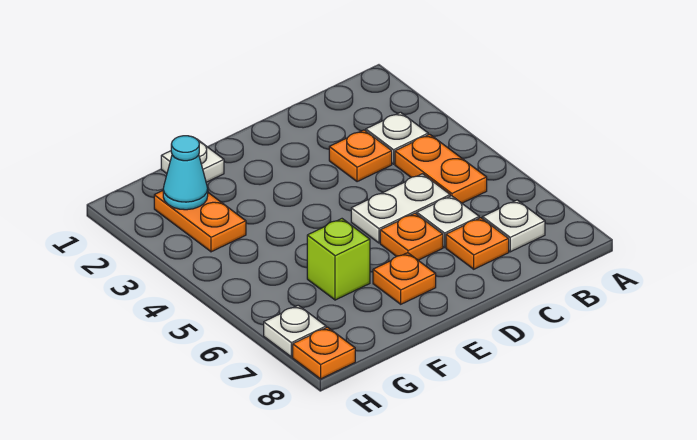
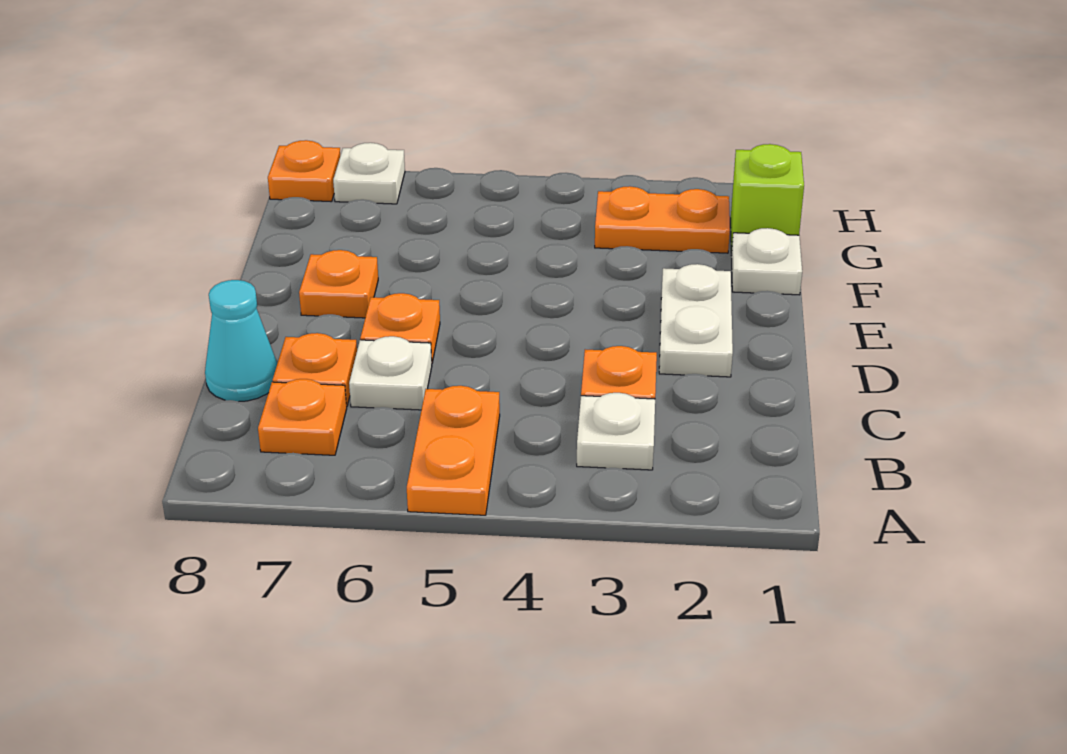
orange 1x2 plate [395,134,487,203] -> orange 1x2 plate turned to [407,386,500,515]
white 1x1 plate [482,200,545,252] -> orange 1x1 plate [258,379,347,455]
white 1x2 plate [351,174,450,243] -> white 1x2 plate moved to [659,264,733,377]
lime 1x1 brick [307,219,370,300] -> lime 1x1 brick moved to [731,144,804,252]
cyan 1x1 cone [163,136,208,210] -> cyan 1x1 cone moved to [205,280,277,402]

